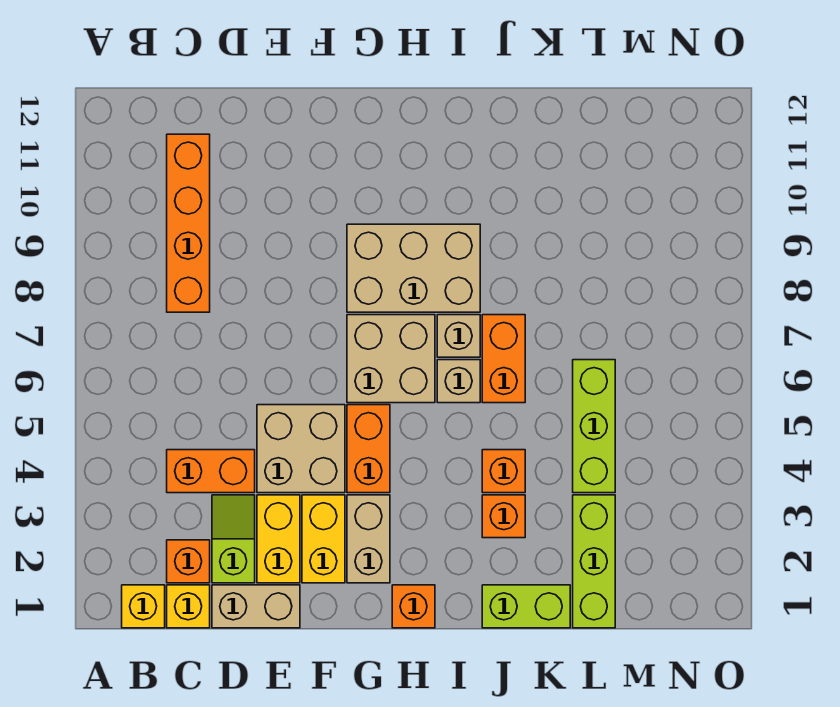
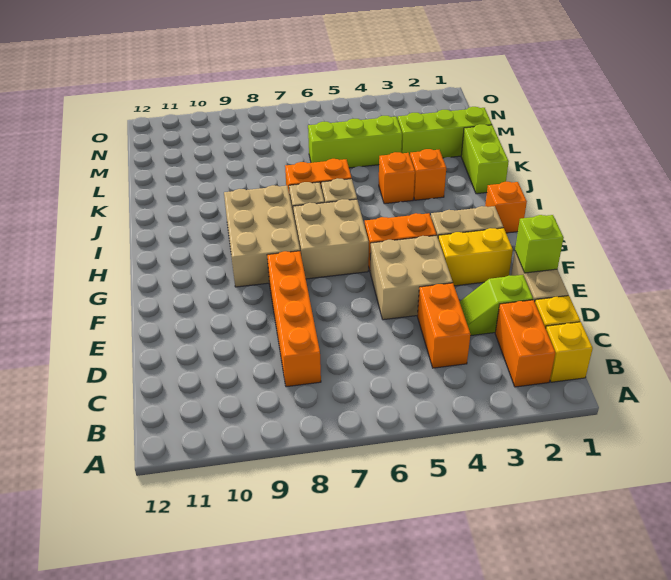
orange 1x1 brick [167,540,210,583] -> orange 1x2 brick [495,300,555,387]
orange 1x4 brick [167,134,210,312] -> orange 1x4 brick turned to [267,251,321,387]
none -> lime 1x1 brick [515,215,564,273]
yellow 1x2 brick [257,495,300,583] -> none

